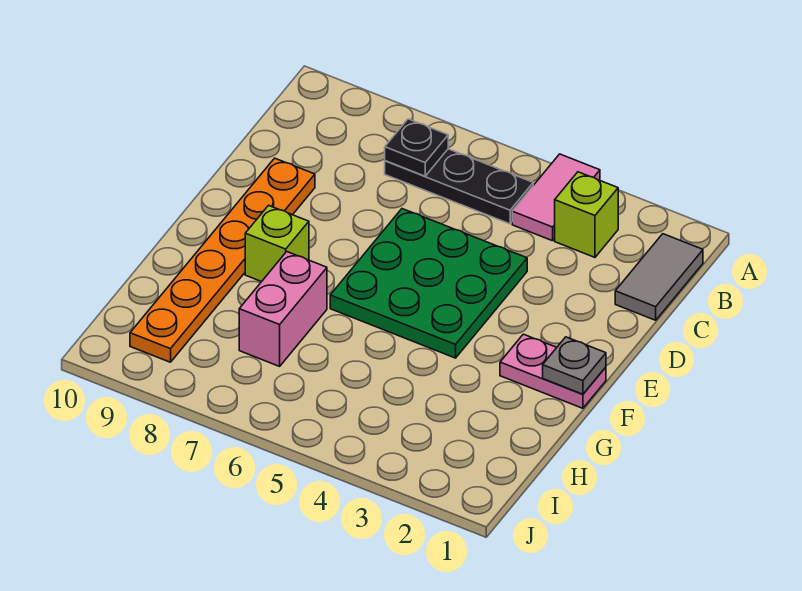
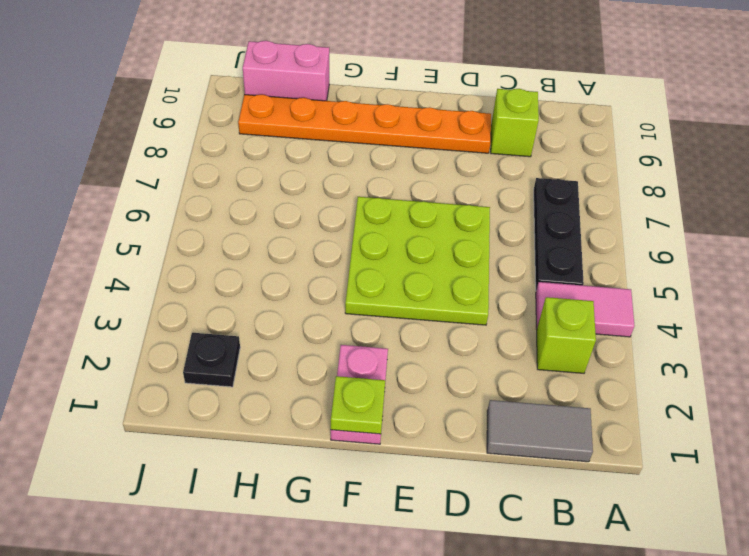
black 1x1 plate [385,119,448,176] -> black 1x1 plate moved to [183,333,240,387]
green 3x3 plate [330,209,527,358] -> lime 3x3 plate [345,197,490,325]
grey 1x1 plate [543,337,606,394] -> lime 1x1 plate [331,376,385,434]
lime 1x1 brick [245,205,309,282] -> lime 1x1 brick moved to [491,89,539,157]
pink 1x2 brick [239,252,327,366] -> pink 1x2 brick moved to [243,41,329,101]

